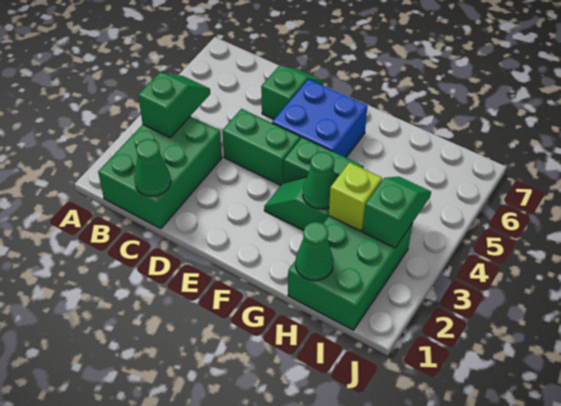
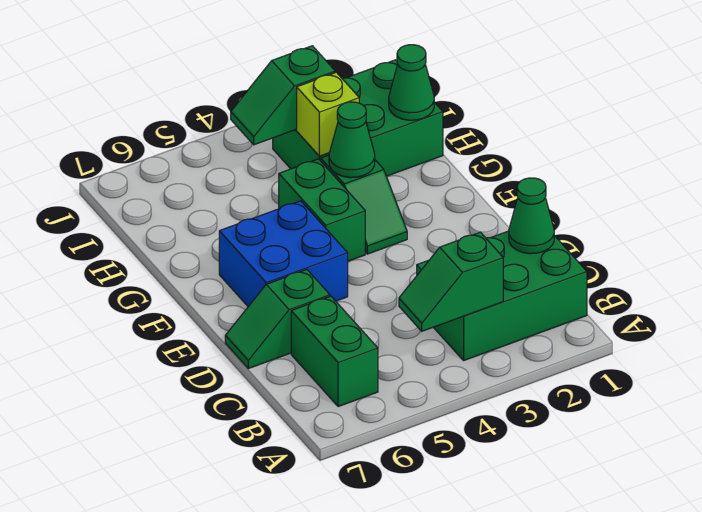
green 1x2 brick [222,109,300,185] -> green 1x2 brick moved to [291,296,378,407]

